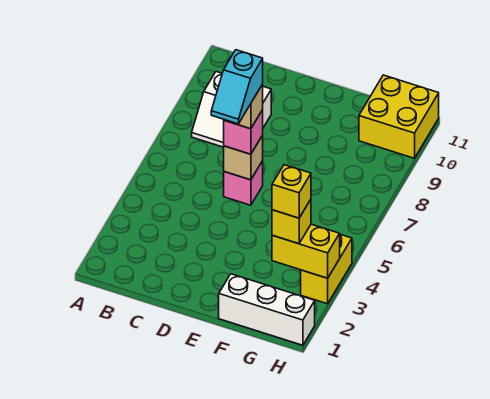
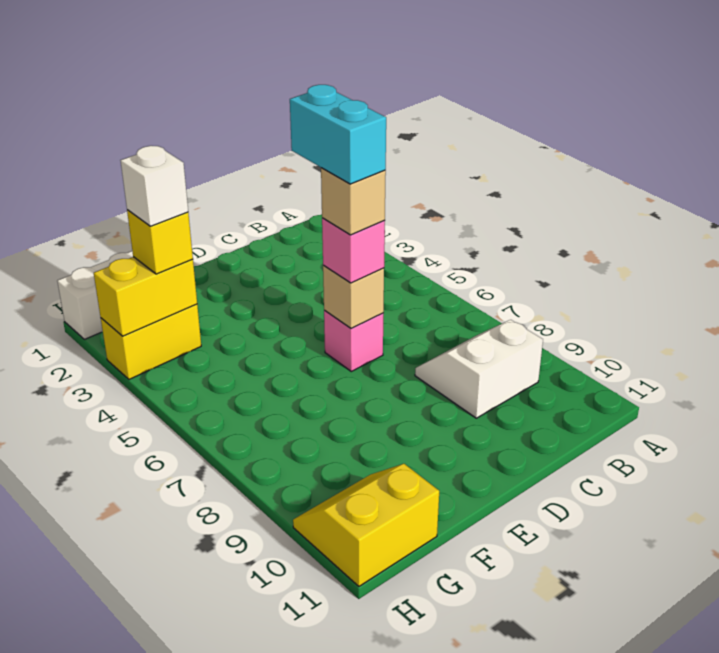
cyan 1x2 slope [211,50,263,124] -> cyan 1x2 brick [290,85,386,184]
yellow 1x1 brick [272,165,311,218] -> white 1x1 brick [120,146,188,226]
yellow 2x2 brick [359,75,439,158] -> yellow 2x2 slope [293,464,439,586]
yellow 1x2 brick [301,234,352,304] -> yellow 1x2 brick turned to [101,304,201,379]

